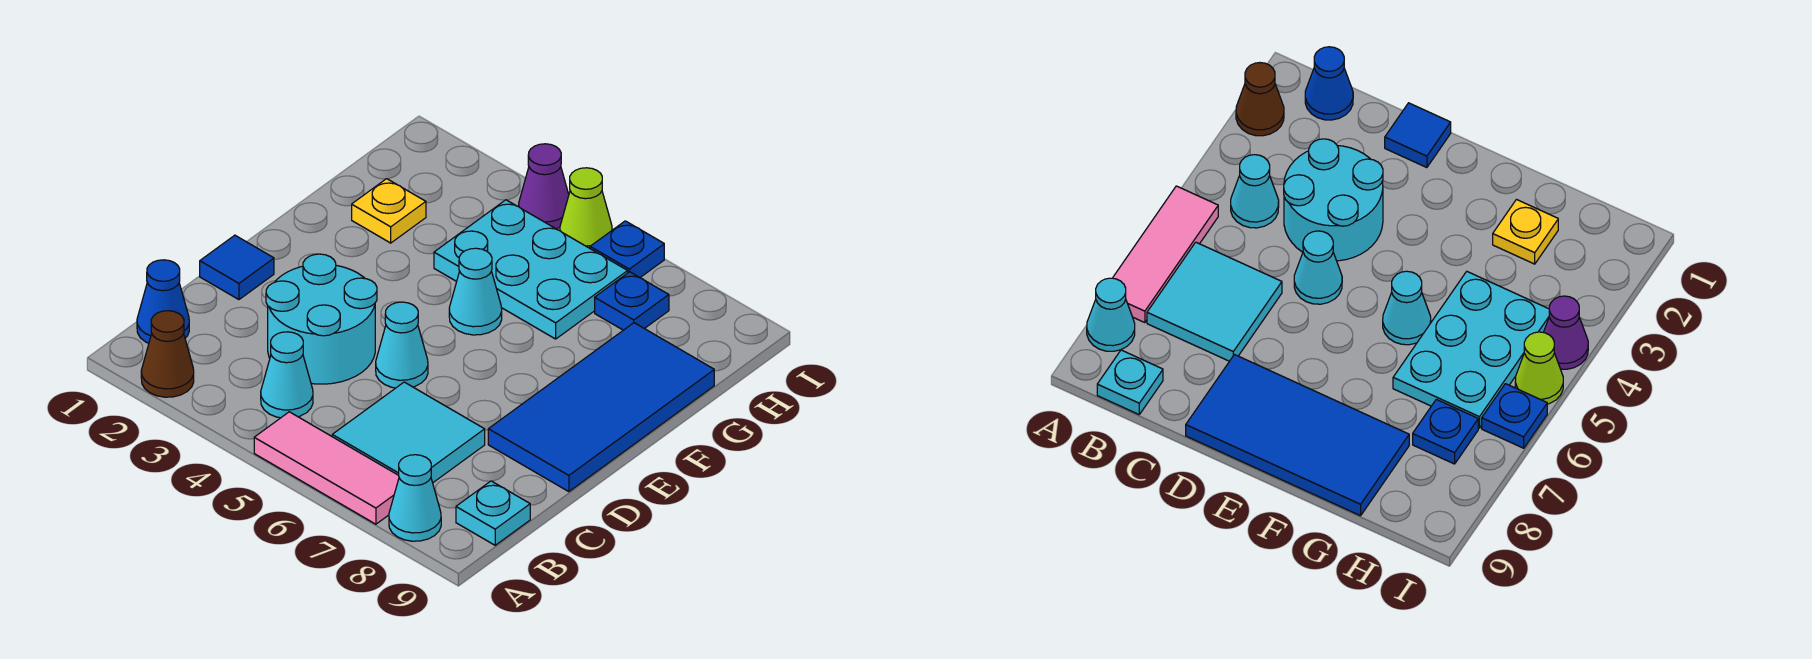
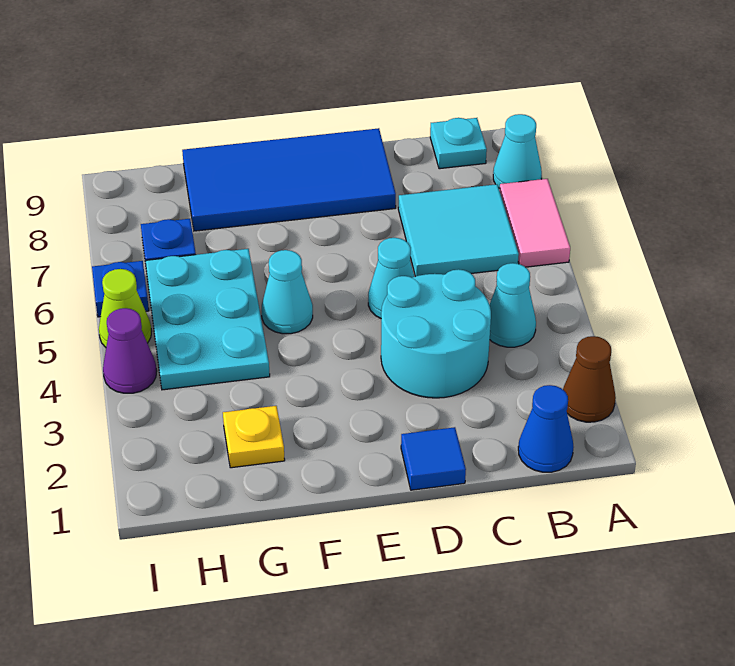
pink 1x3 tile [254,412,399,524] -> pink 1x2 tile [499,179,570,267]

